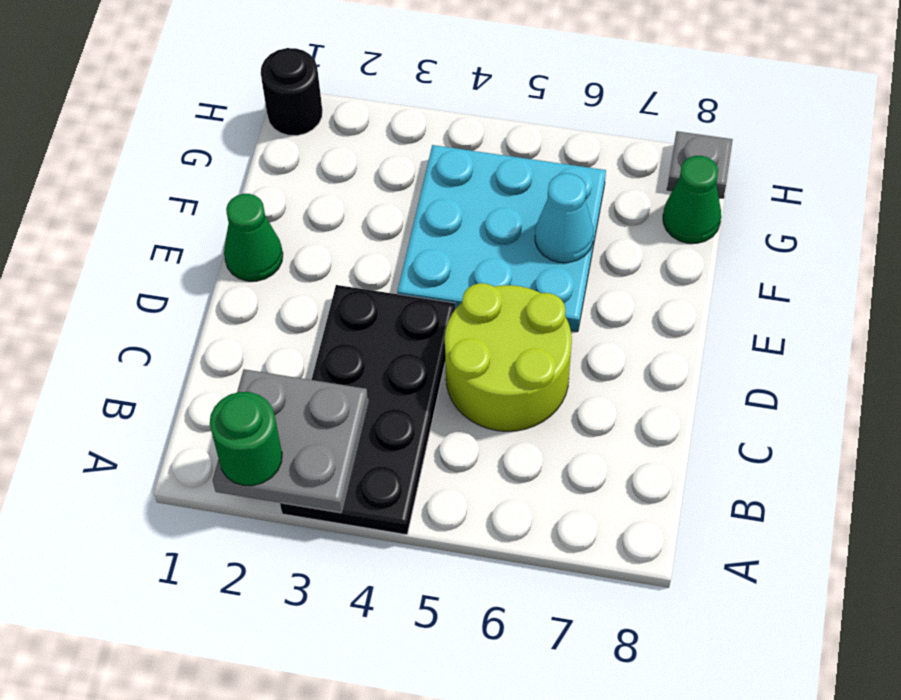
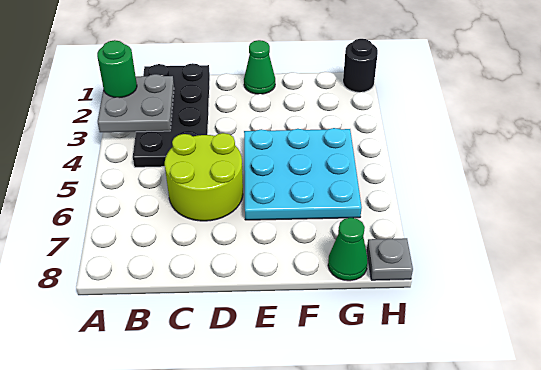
black 2x4 plate [280,285,455,535] -> black 2x4 plate turned to [133,63,210,167]
cyan 1x1 cone [535,173,593,263] -> none

